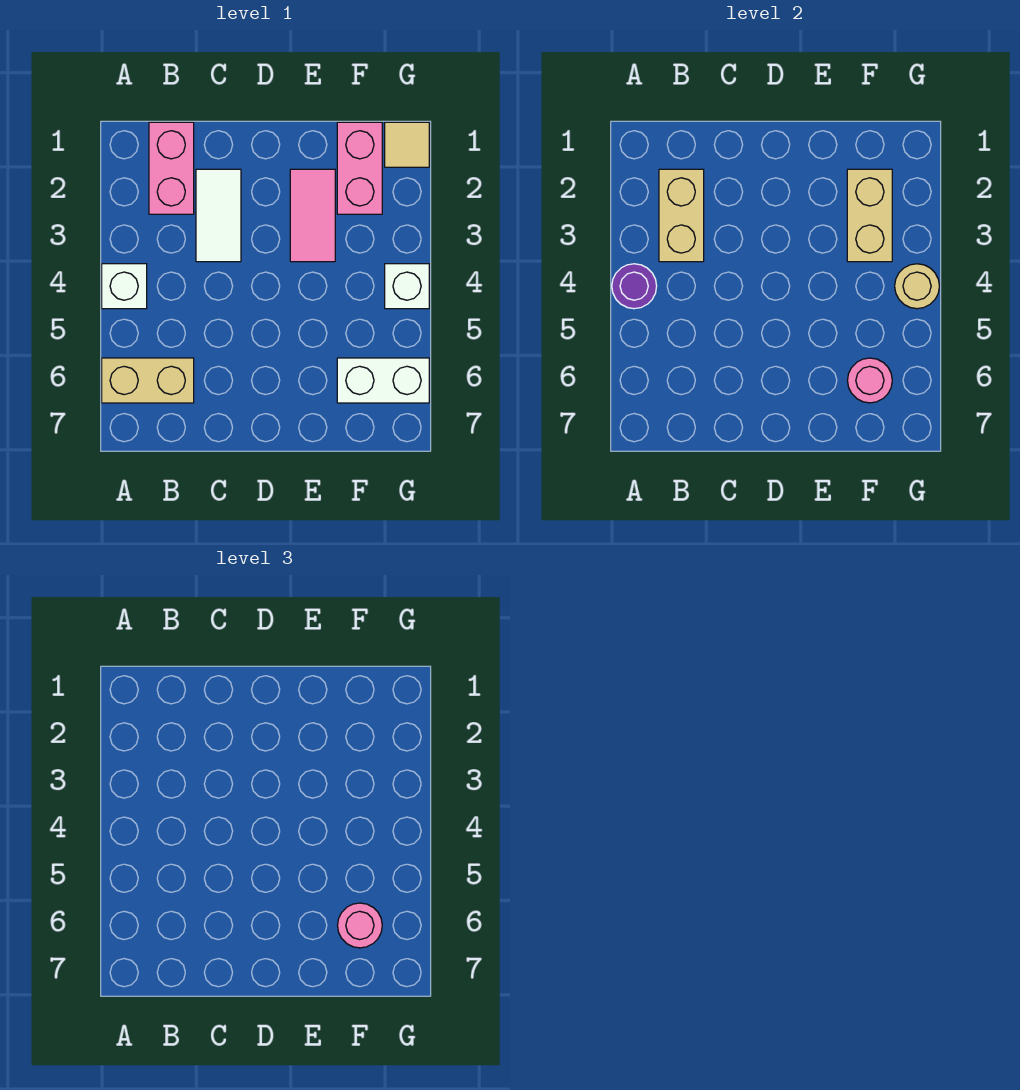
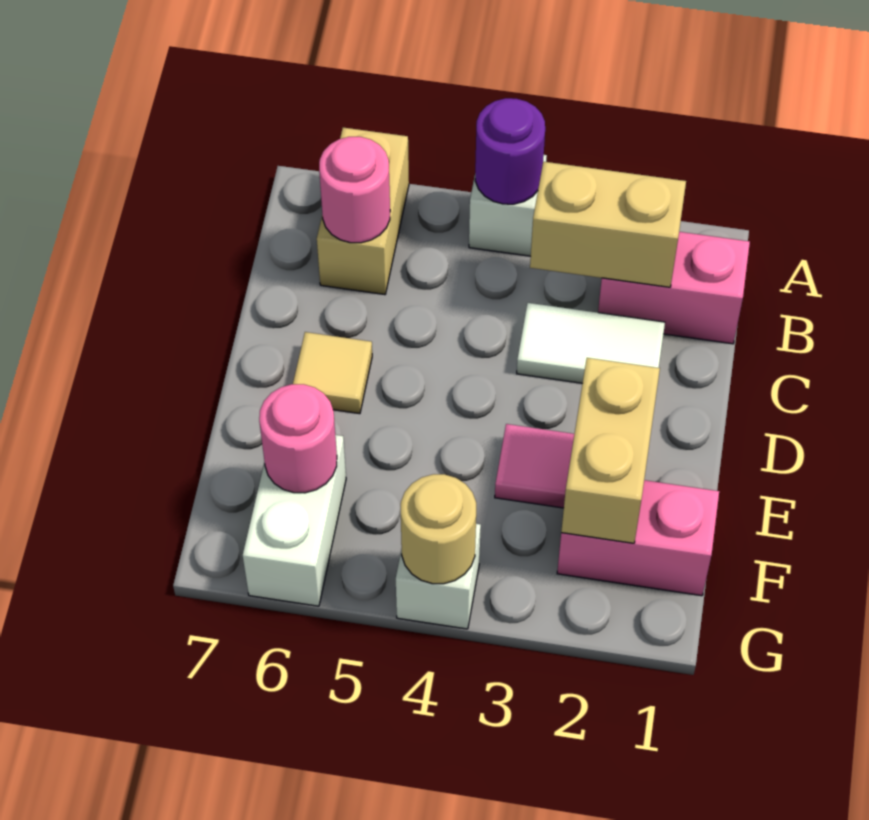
tan 1x2 brick [847,169,892,262] -> tan 1x2 brick turned to [561,358,660,543]
pink 1x1 round brick [338,903,382,948] -> pink 1x1 round brick moved to [319,137,390,243]
tan 1x1 tile [385,122,429,167] -> tan 1x1 tile moved to [293,332,372,414]

